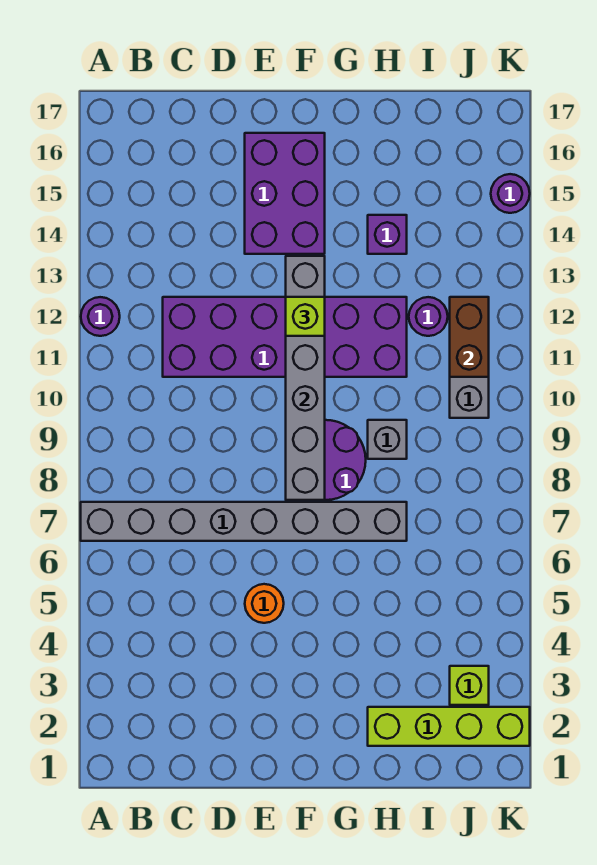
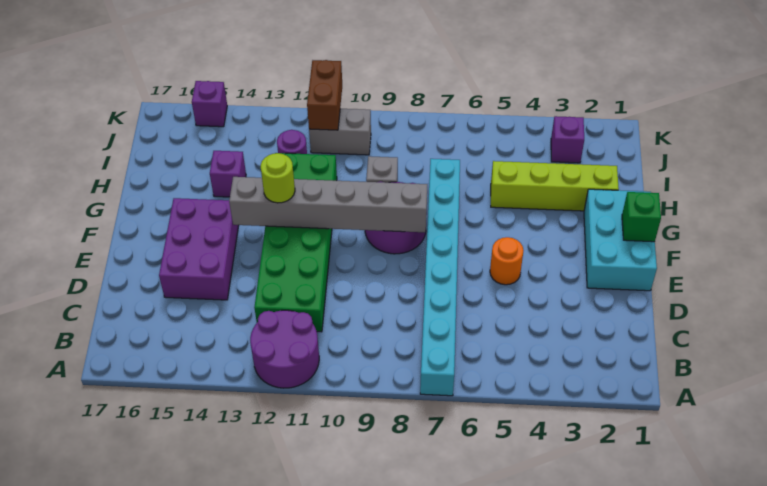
grey 1x8 brick [81,502,407,541] -> cyan 1x8 brick [420,159,460,396]
purple 1x1 round brick [81,297,120,336] -> purple 2x2 round brick [250,310,319,388]
purple 2x6 brick [163,297,407,377] -> green 2x6 brick [254,153,337,332]
none -> cyan 2x3 brick [584,189,657,291]
purple 2x3 brick [245,133,325,254] -> purple 2x3 brick turned to [159,198,239,300]
none -> green 1x1 brick [622,192,661,242]
lime 1x1 brick [286,297,325,336] -> lime 1x1 round brick [261,153,295,203]
lime 1x4 brick [368,707,530,746] -> lime 1x4 brick turned to [491,161,619,211]
lime 1x1 brick [450,666,489,705] -> purple 1x1 brick [551,116,584,163]
brown 1x2 brick [450,297,489,377] -> brown 1x2 brick turned to [307,60,342,130]
purple 1x1 round brick [491,174,530,213] -> purple 1x1 brick [192,81,227,127]

